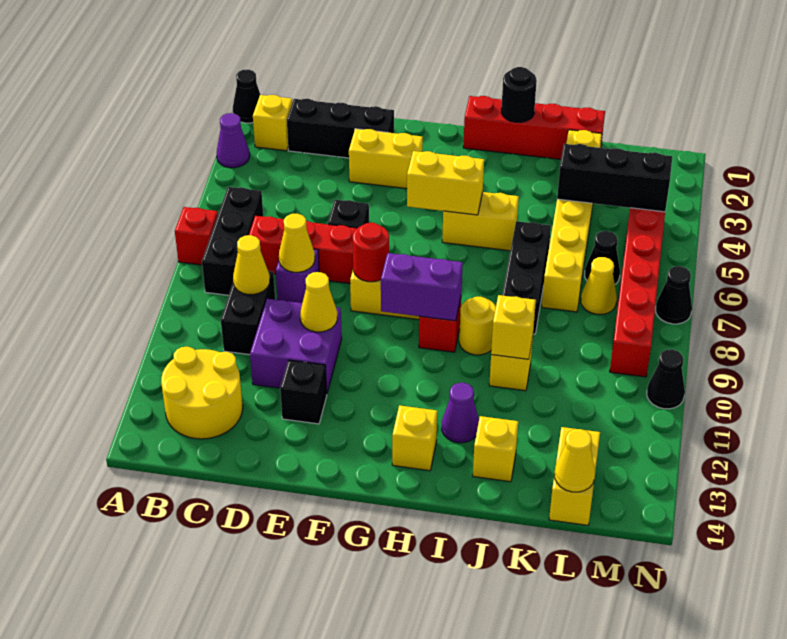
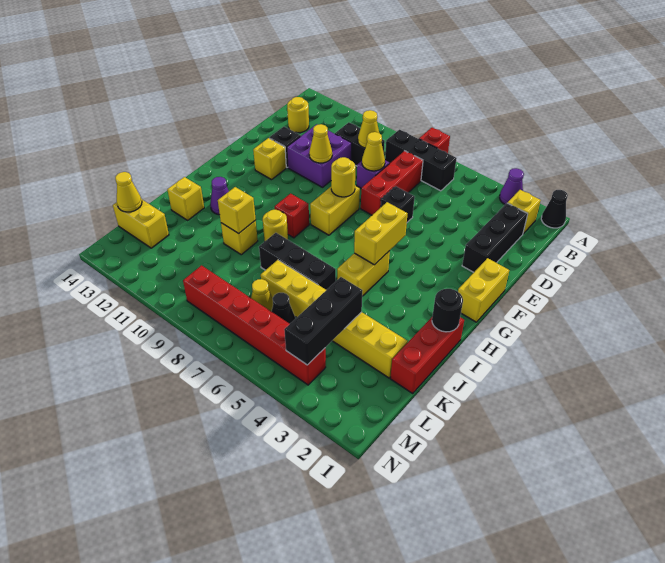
yellow 2x2 round brick [161,347,243,439] -> yellow 1x1 round brick [287,97,309,133]
yellow 1x2 brick [349,129,423,189] -> yellow 1x2 brick moved to [458,258,509,322]
red 1x1 round brick [353,223,389,282] -> yellow 1x1 round brick [331,157,356,197]
purple 1x2 brick [381,253,463,321] -> none
red 1x4 brick [463,96,605,159] -> red 1x3 brick [390,317,464,393]
yellow 1x1 brick [392,405,437,471] -> yellow 1x1 brick moved to [253,138,286,180]
black 1x1 cone [656,266,692,324] -> none
black 1x1 cone [647,349,685,409] -> none

